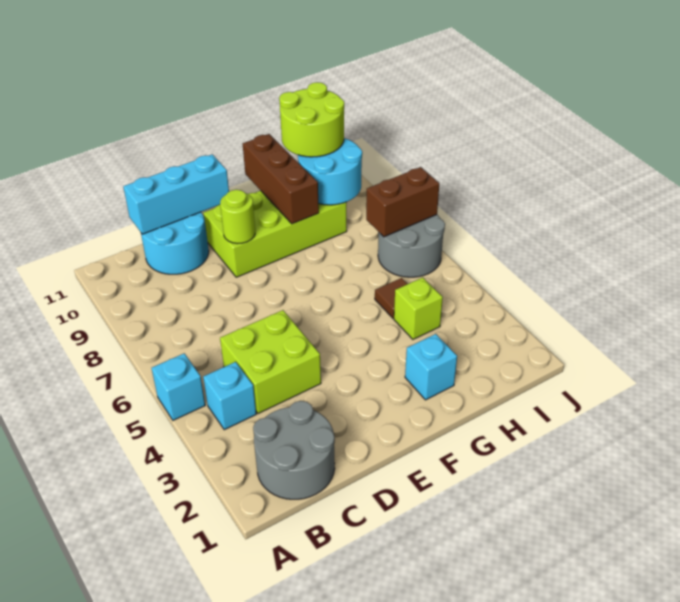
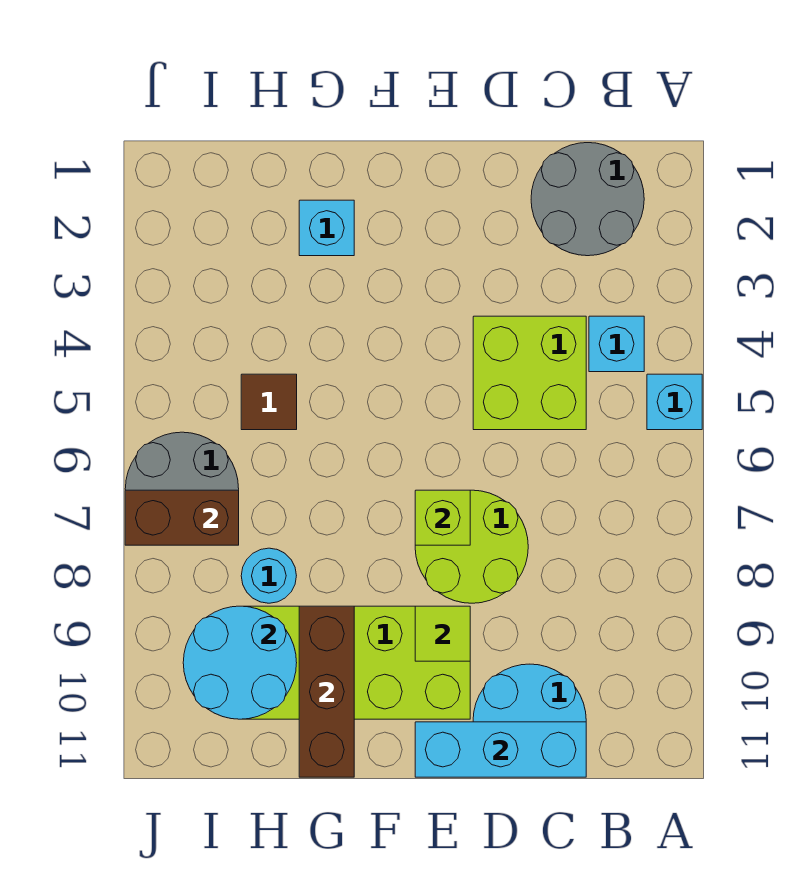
lime 1x1 round brick [220,190,255,244] -> lime 1x1 tile [415,606,470,661]
lime 1x1 brick [394,277,443,339] -> lime 1x1 brick moved to [415,490,470,545]
none -> cyan 1x1 round brick [241,548,296,603]
lime 2x2 round brick [279,82,344,157] -> lime 2x2 round brick moved to [415,490,528,603]

